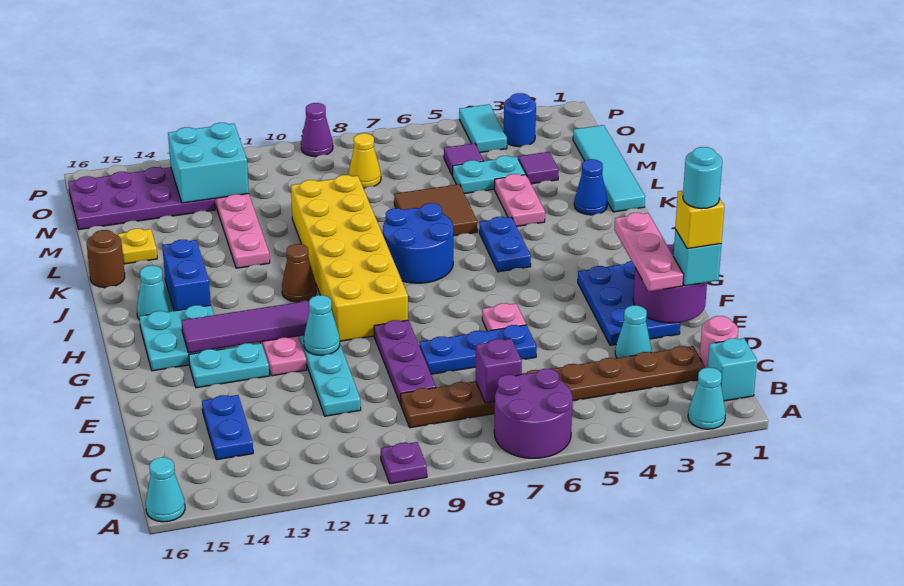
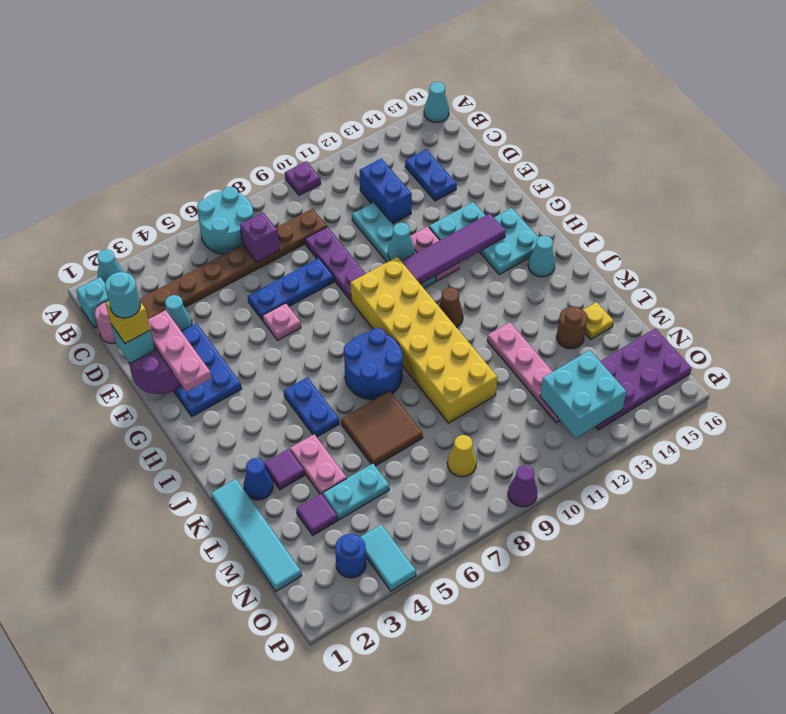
purple 2x2 round brick [494,369,572,458] -> cyan 2x2 round brick [197,187,254,254]
blue 1x2 brick [162,240,211,311] -> blue 1x2 brick moved to [360,159,412,224]
brown 1x1 round brick [87,230,125,288] -> brown 1x1 round brick moved to [557,307,587,349]
purple 1x1 tile [444,143,484,176] -> purple 1x1 tile moved to [264,449,304,490]

